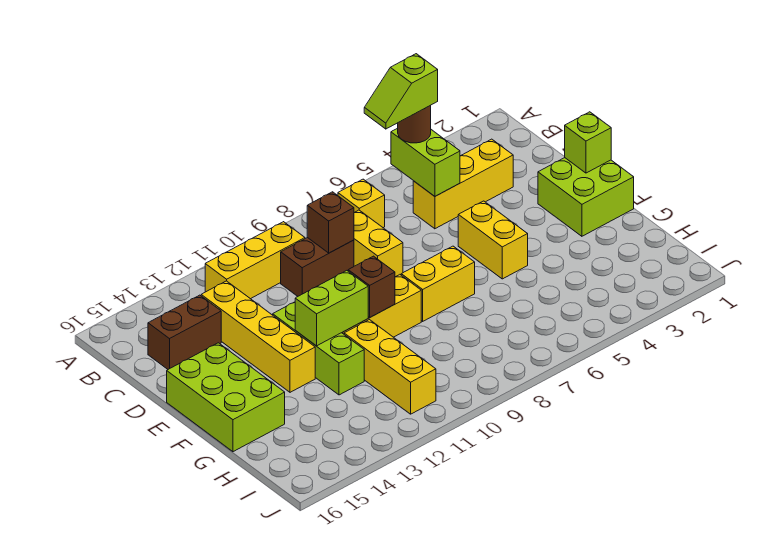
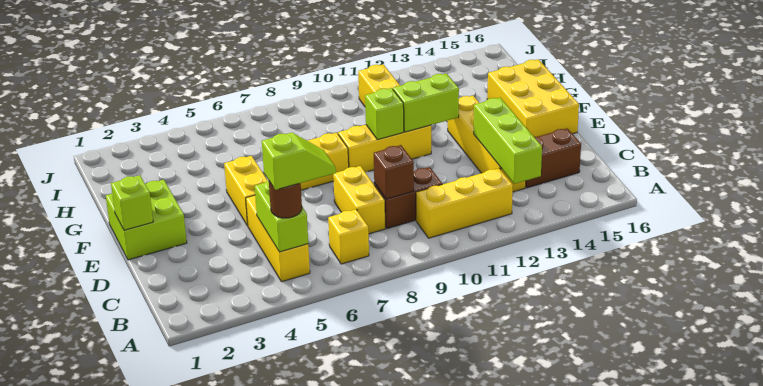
yellow 1x3 brick [413,139,513,229] -> yellow 1x3 brick turned to [246,195,310,282]
lime 1x3 brick [273,302,364,395] -> lime 1x3 brick moved to [474,98,542,184]
lime 2x3 brick [167,343,285,452] -> yellow 2x3 brick [487,59,579,137]
brown 1x1 brick [348,256,395,317] -> lime 1x1 brick [365,88,404,140]

